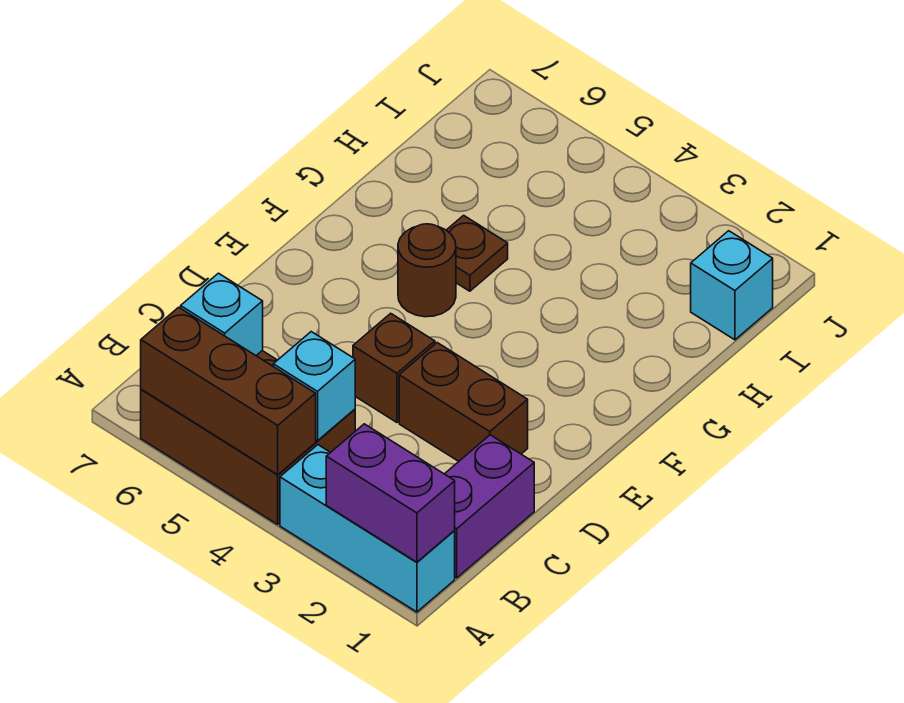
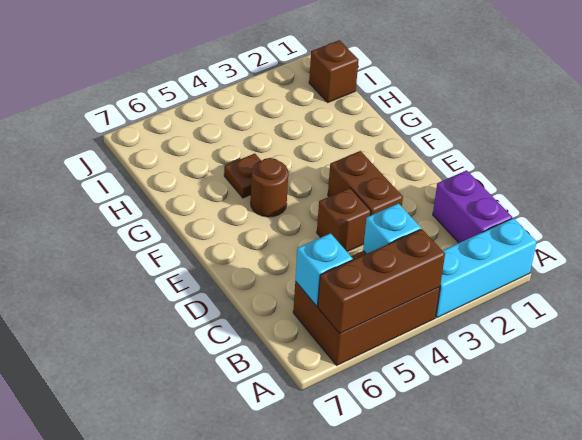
purple 1x2 brick [326,424,455,562] -> none
brown 1x2 brick [399,343,528,461] -> brown 1x2 brick turned to [328,151,403,215]
cyan 1x1 brick [691,231,773,340] -> brown 1x1 brick [309,40,358,102]

